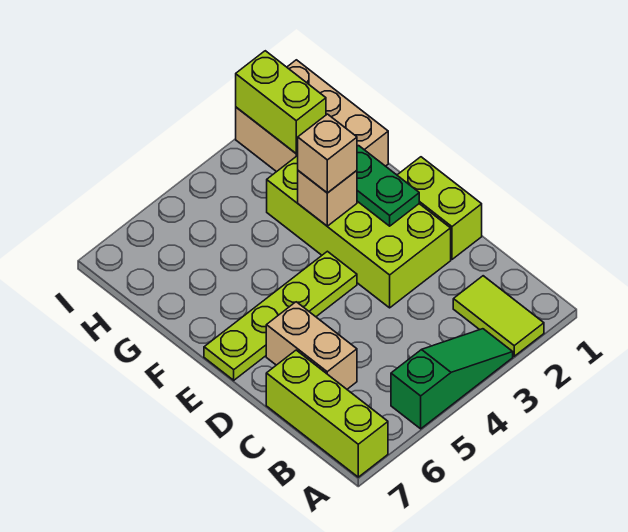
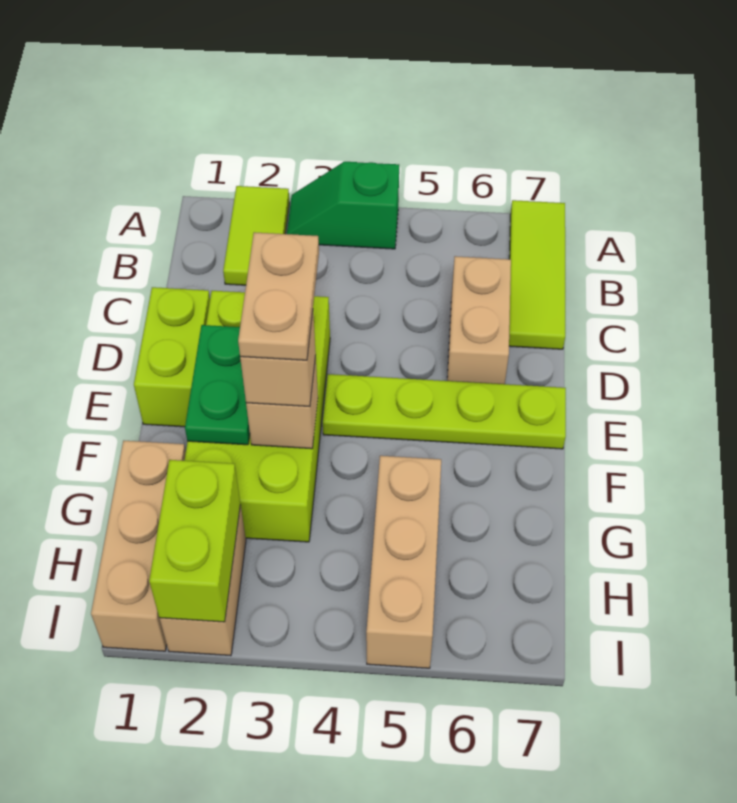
green 1x3 slope [391,329,513,429] -> green 1x2 slope [287,162,399,249]
lime 1x3 brick [266,350,388,477] -> lime 1x3 tile [509,200,565,349]
none -> tan 1x2 plate [238,232,319,360]
none -> tan 1x3 brick [366,456,441,668]

